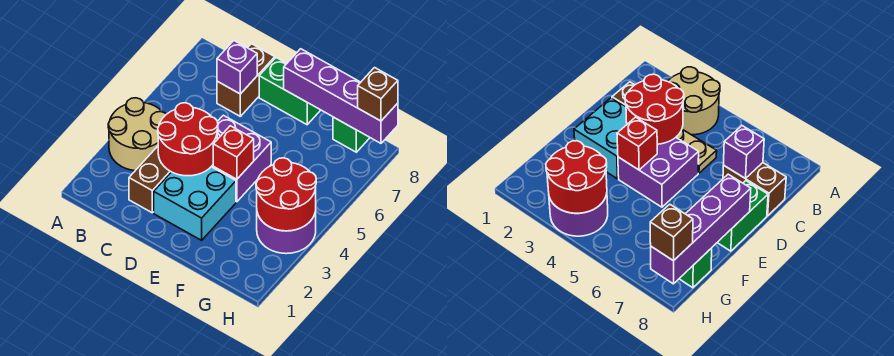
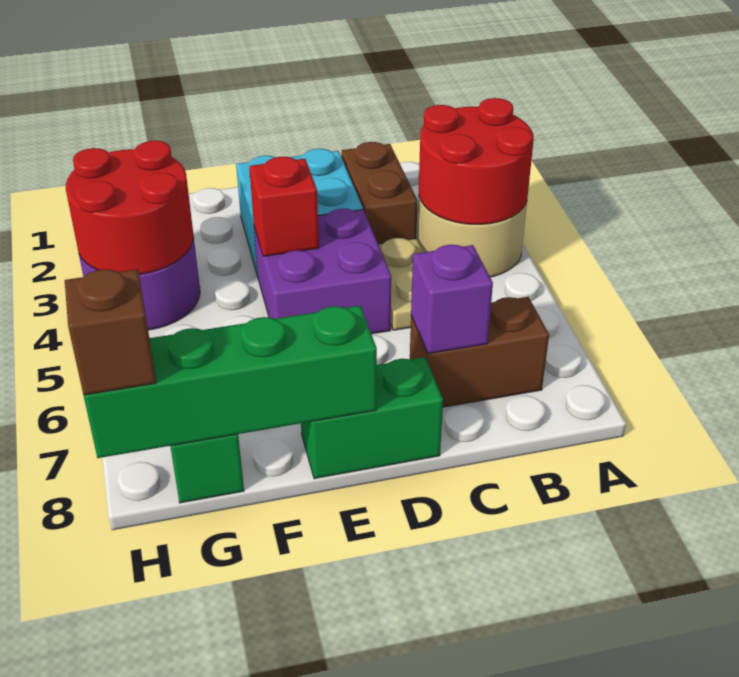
red 2x2 round brick [158,103,218,176] -> red 2x2 round brick moved to [419,98,534,224]
brown 1x2 brick [217,44,275,116] -> brown 1x2 brick turned to [410,297,549,407]
purple 1x4 brick [284,49,398,143] -> green 1x4 brick [84,306,377,458]

